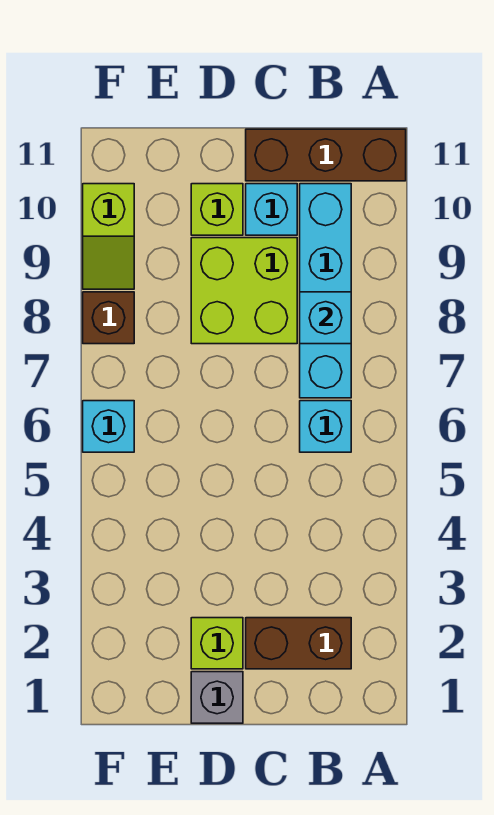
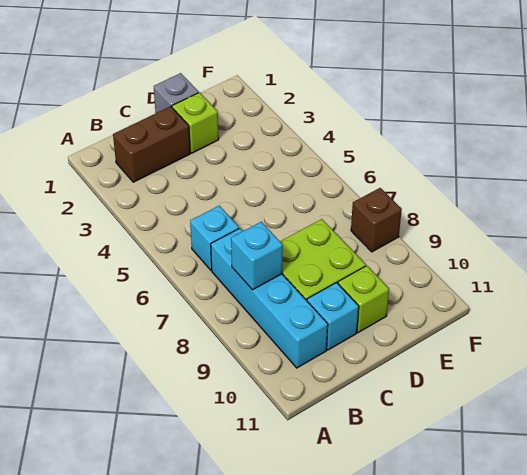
brown 1x3 brick [246,129,406,181] -> none
cyan 1x1 brick [83,401,134,452] -> none
lime 1x2 slope [83,184,134,289] -> none

